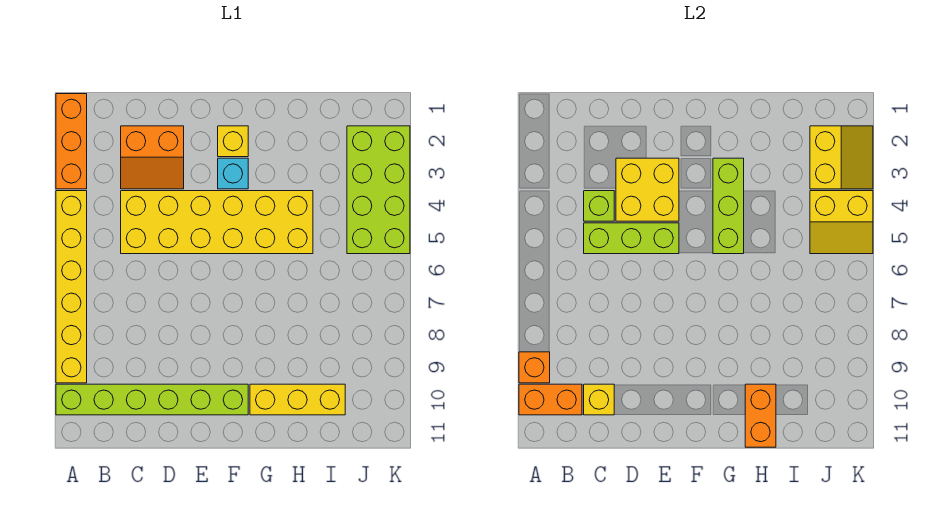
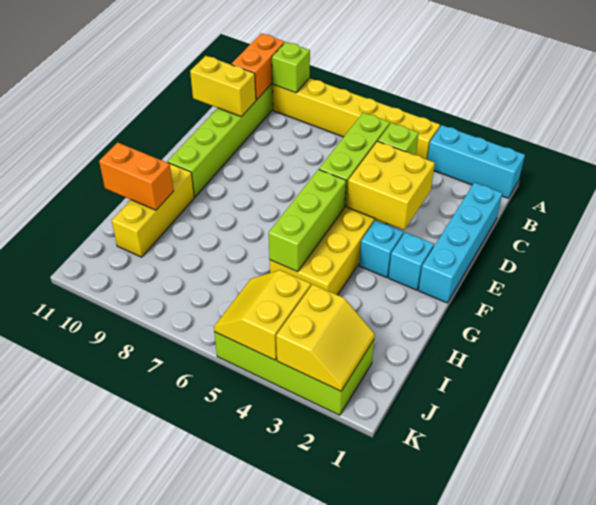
orange 1x3 brick [56,94,87,189] -> cyan 1x3 brick [427,125,525,198]
orange 1x1 brick [519,352,550,383] -> lime 1x1 brick [272,42,310,93]
none -> cyan 1x4 brick [418,182,502,303]
orange 2x2 slope [121,126,184,189] -> none
yellow 1x1 brick [584,384,614,415] -> yellow 1x2 brick [190,56,256,117]
yellow 1x1 brick [218,126,248,157] -> cyan 1x1 brick [389,232,434,290]
lime 1x3 brick [713,158,744,254] -> lime 1x3 brick turned to [269,169,346,272]
yellow 2x2 slope [810,126,873,189] -> yellow 2x2 slope turned to [276,284,375,391]

